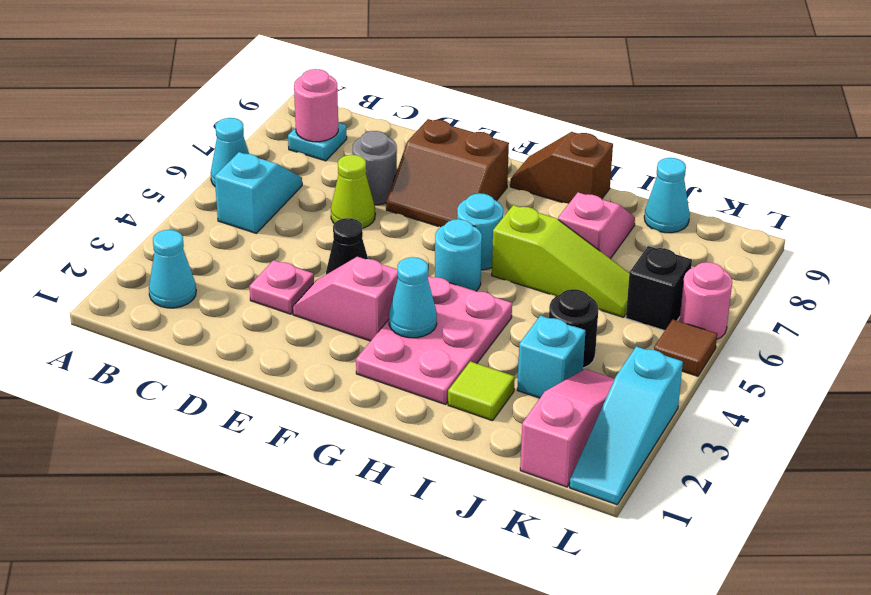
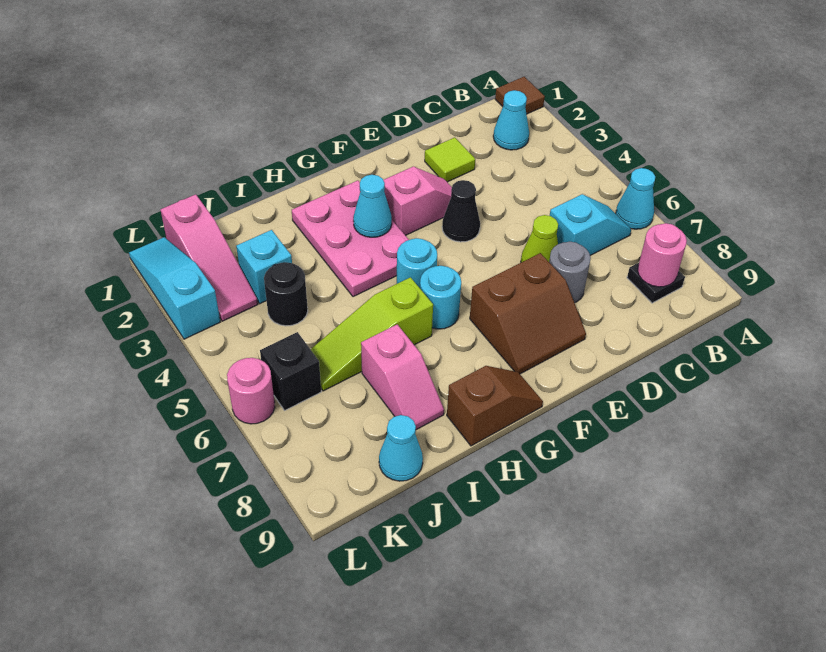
cyan 1x2 slope [215,152,302,233] -> cyan 1x2 slope turned to [550,194,631,255]
cyan 1x1 plate [288,123,347,161] -> black 1x1 plate [627,263,685,303]
pink 1x1 plate [249,260,314,314] -> none
brown 2x2 slope [386,119,509,227] -> brown 2x2 slope turned to [470,253,586,374]
lime 1x1 tile [448,361,515,421] -> lime 1x1 tile moved to [425,138,475,182]
brown 1x1 tile [654,319,717,376] -> brown 1x1 tile moved to [495,77,545,114]

